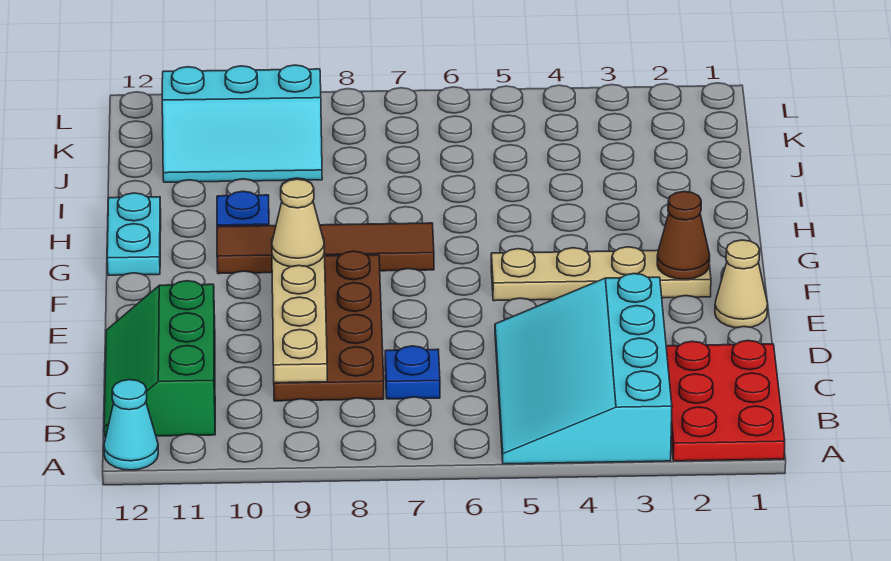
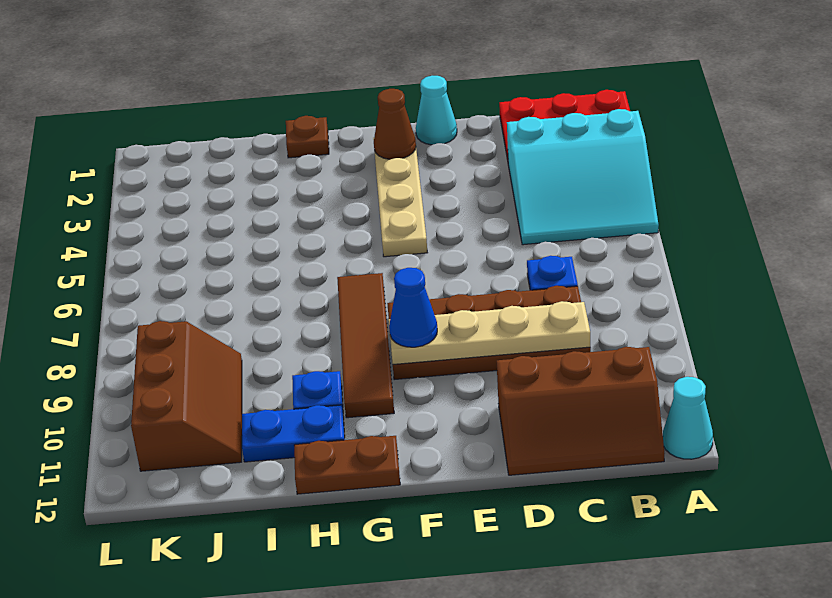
cyan 3x4 slope [495,274,672,464] -> cyan 3x3 slope [507,109,659,245]
green 2x3 slope [104,281,215,437] -> brown 2x3 slope [497,347,664,475]
tan 1x1 cone [715,240,768,328] -> cyan 1x1 cone [416,76,457,145]
tan 1x1 cone [272,179,324,267] -> blue 1x1 cone [389,268,437,347]
cyan 1x2 plate [107,193,161,275] -> brown 1x2 plate [294,436,400,494]
none -> brown 1x1 plate [286,116,329,158]
none -> blue 1x2 plate [242,405,345,462]
cyan 2x3 slope [162,65,322,182] -> brown 2x3 slope [131,321,242,471]

